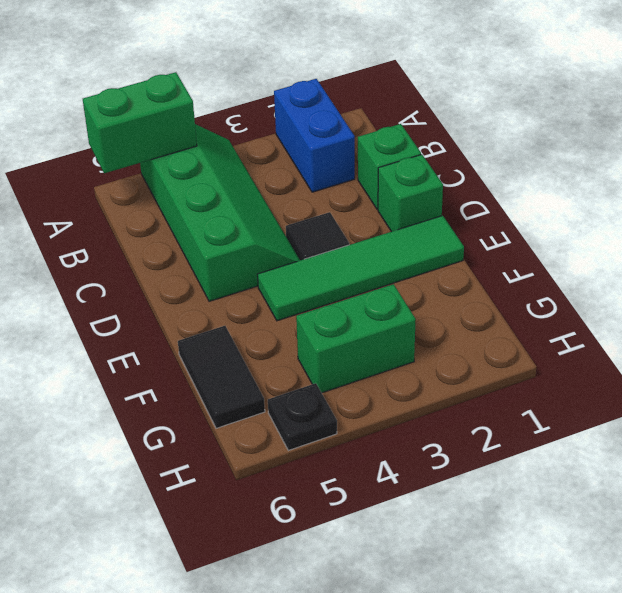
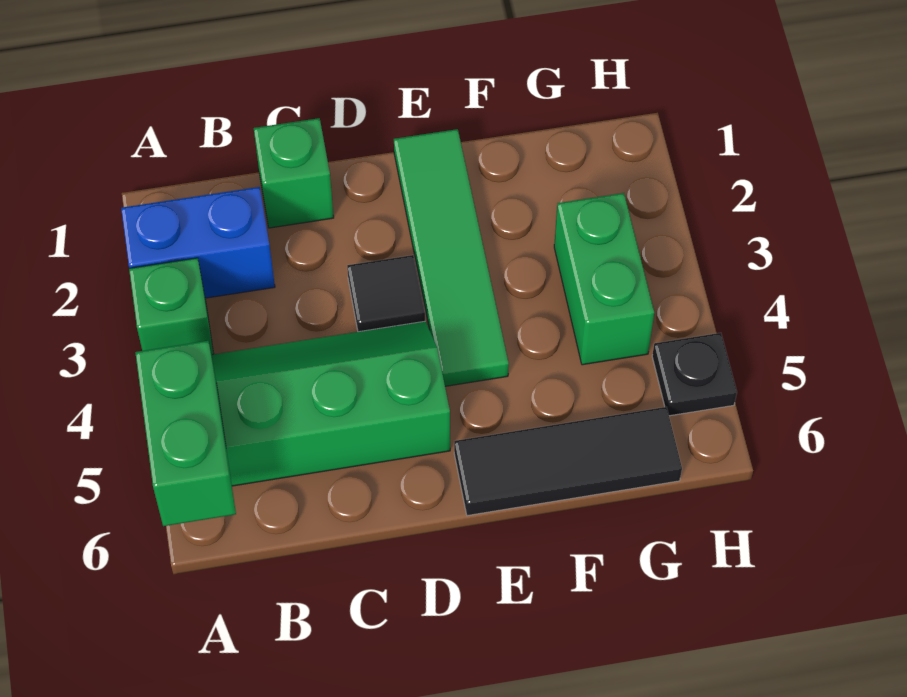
green 1x1 brick [378,155,443,232] -> green 1x1 brick moved to [129,258,214,355]
black 1x2 tile [178,326,265,428] -> black 1x3 tile [454,407,682,516]

